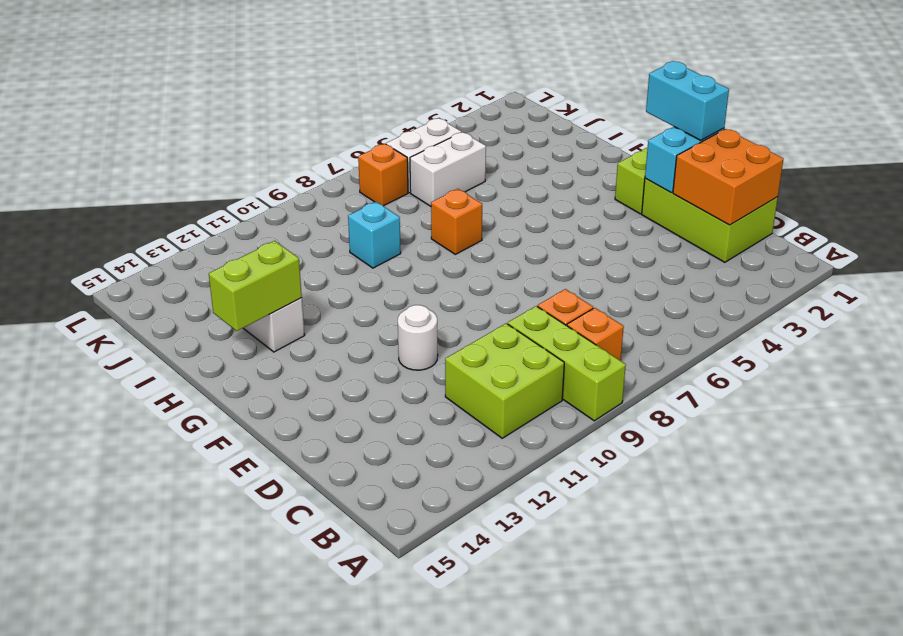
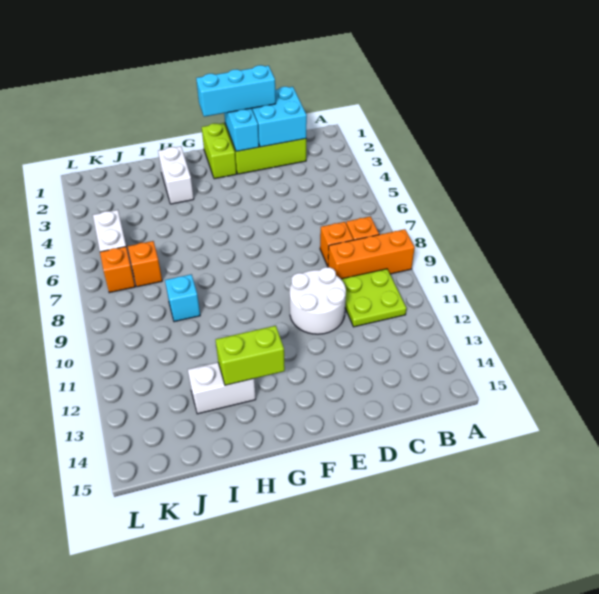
lime 1x3 brick [508,306,626,421] -> orange 1x3 brick [328,229,415,279]
lime 2x2 brick [445,323,564,438] -> lime 2x2 plate [341,269,406,327]
orange 2x2 brick [673,129,783,225] -> cyan 2x2 brick [252,87,307,147]
cyan 1x2 brick [646,61,729,140] -> cyan 1x3 brick [196,65,276,117]
white 1x1 round brick [398,305,438,370] -> white 2x2 round brick [290,267,346,334]
orange 1x1 brick [431,189,482,254] -> orange 1x1 brick moved to [128,241,162,287]
lime 1x2 brick [209,241,302,331] -> lime 1x2 brick turned to [216,326,285,385]
white 1x2 brick [410,132,486,206] -> white 1x2 brick moved to [158,146,194,204]

